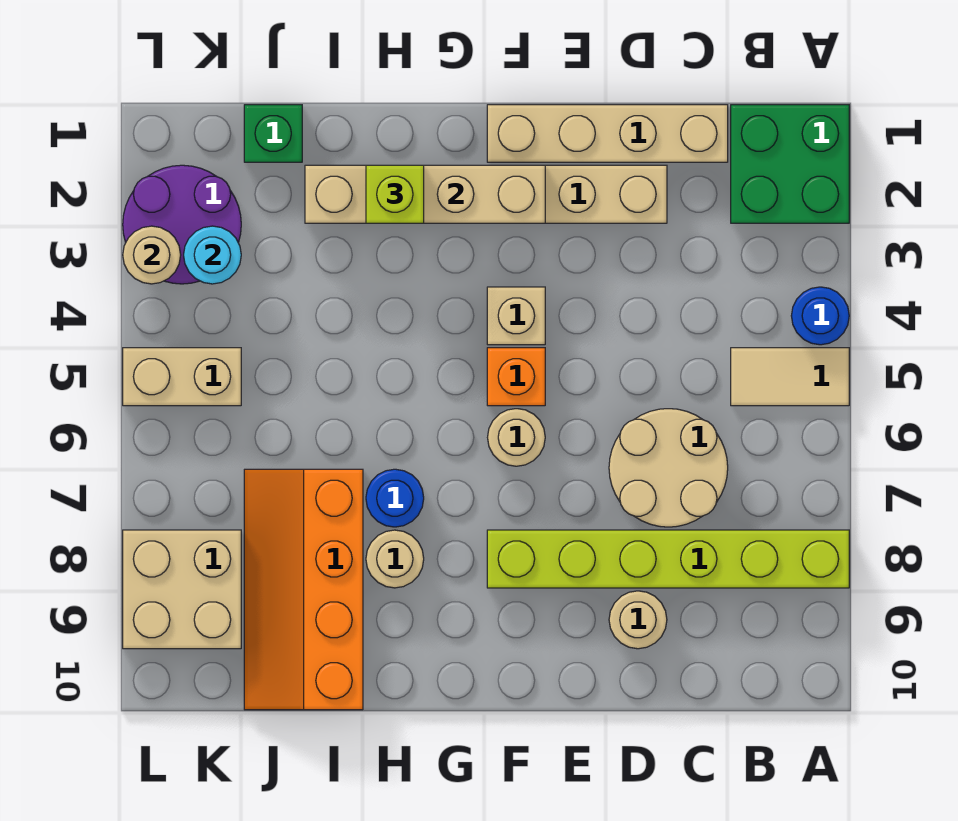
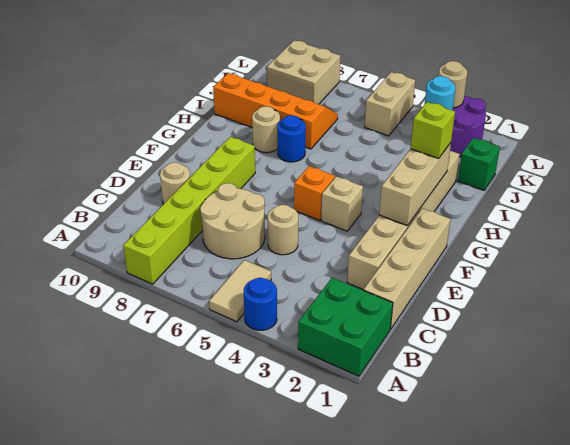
tan 1x4 brick [305,165,545,223] -> tan 1x3 brick [379,143,451,226]
tan 1x1 round brick [488,409,545,466] -> tan 1x1 round brick moved to [268,205,298,255]

